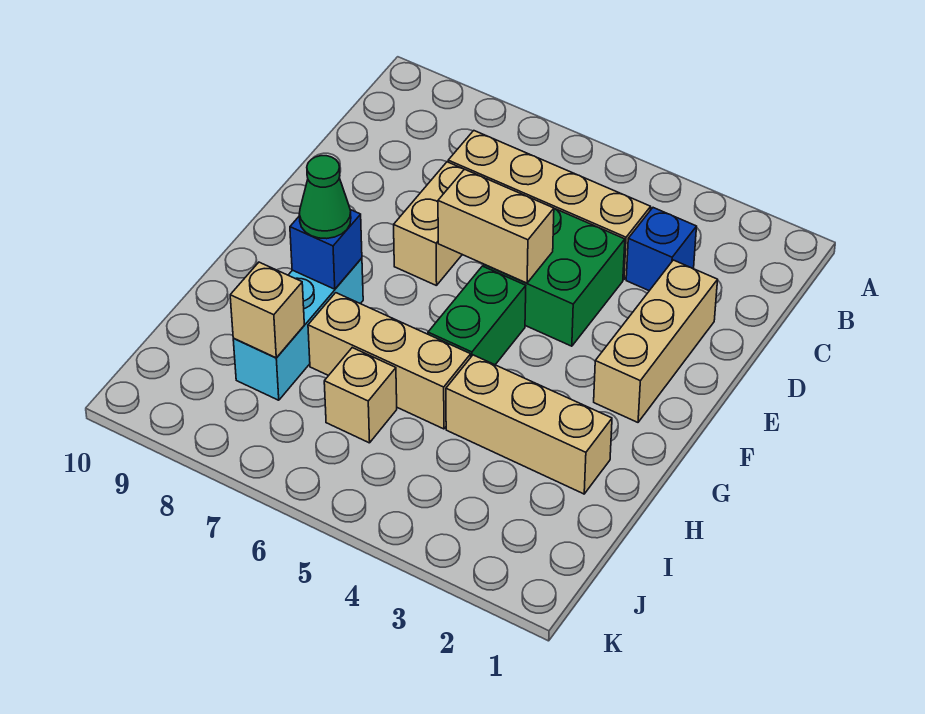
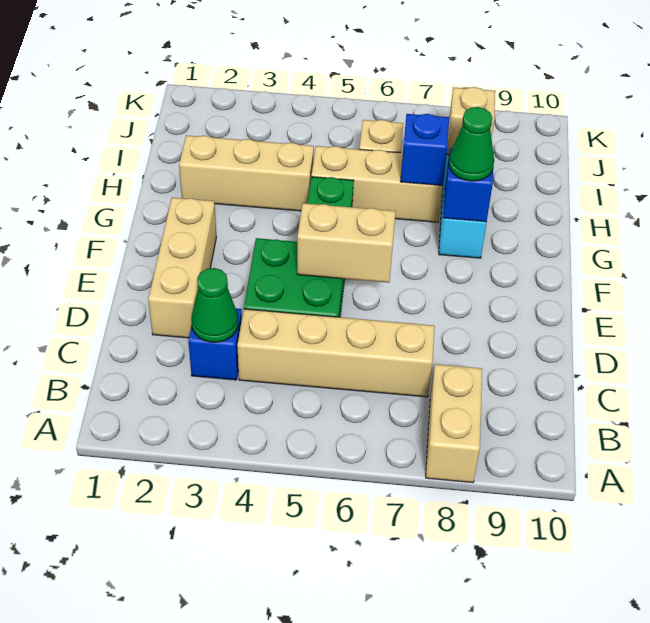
none -> green 1x1 cone [192,268,238,342]
tan 1x2 brick [394,162,464,286] -> tan 1x2 brick moved to [426,364,482,483]
none -> blue 1x1 brick [400,114,449,186]

